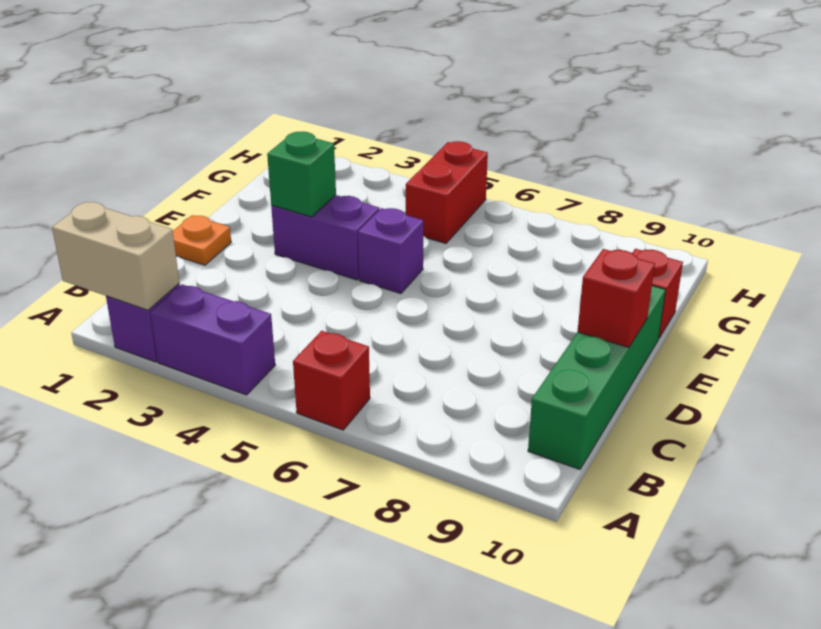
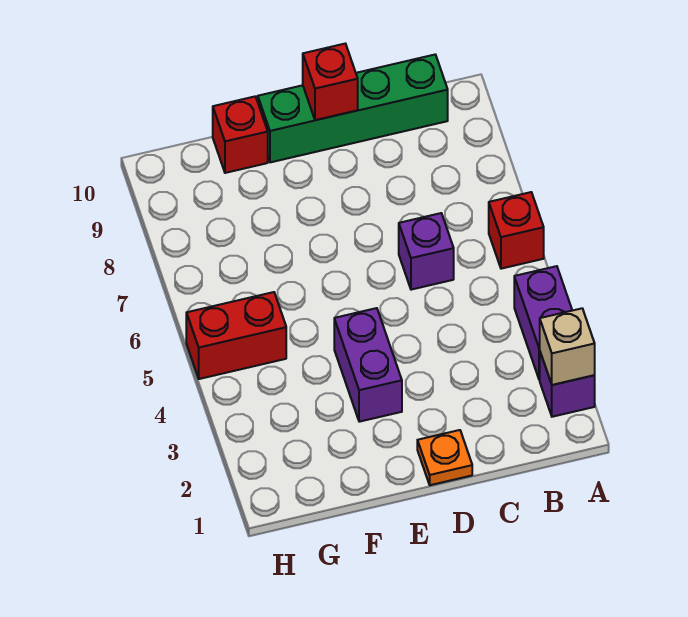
tan 1x2 brick [52,202,179,310] -> tan 1x1 brick [540,308,595,385]
green 1x1 brick [267,132,336,217] -> none
purple 1x1 brick [358,208,423,294] -> purple 1x1 brick moved to [399,213,454,290]

